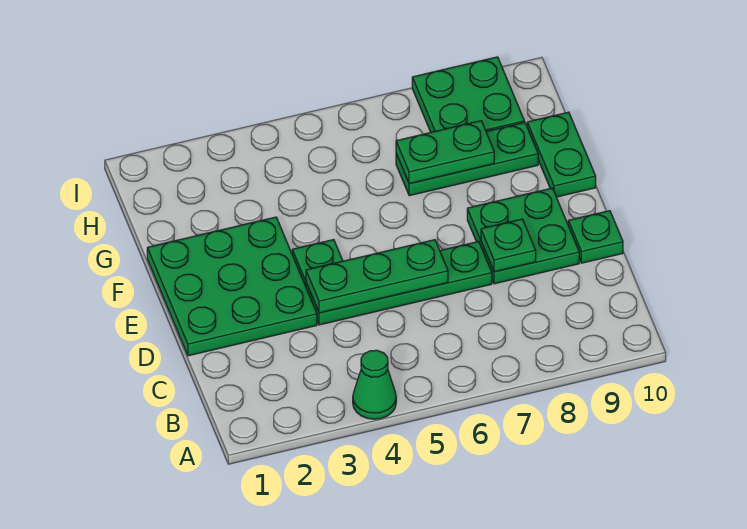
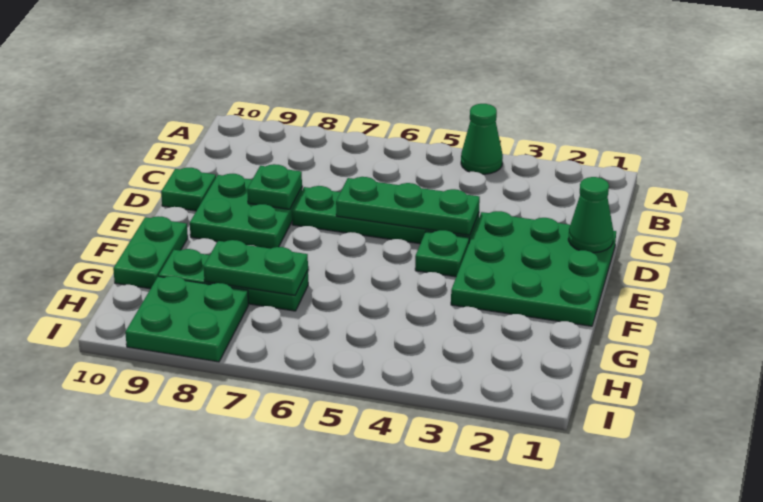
none -> green 1x1 cone [568,177,613,253]

